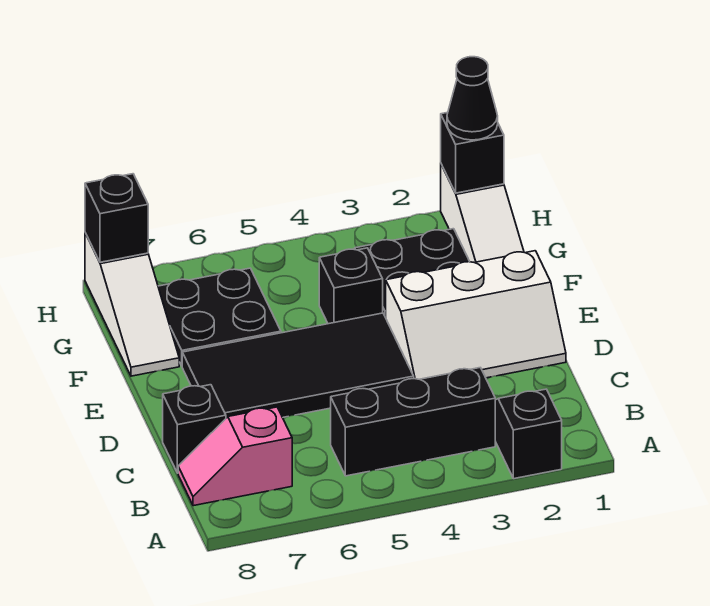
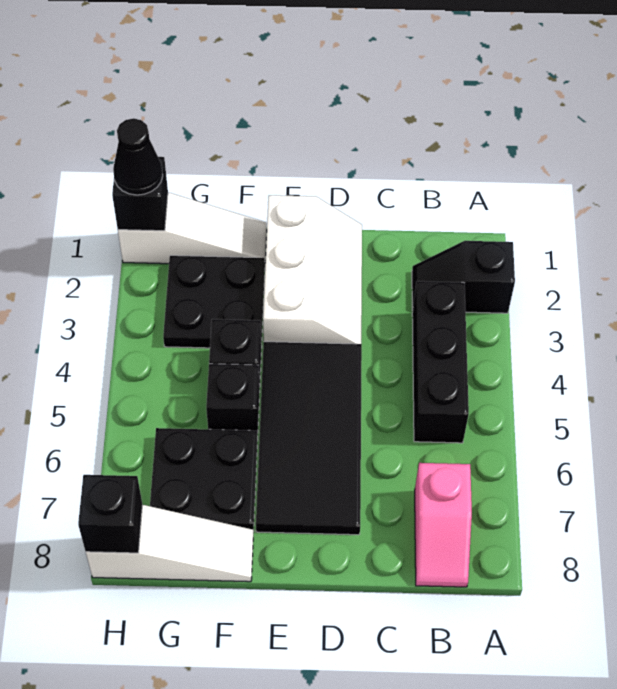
black 1x1 brick [163,385,226,473] -> black 1x1 brick moved to [206,364,259,437]

